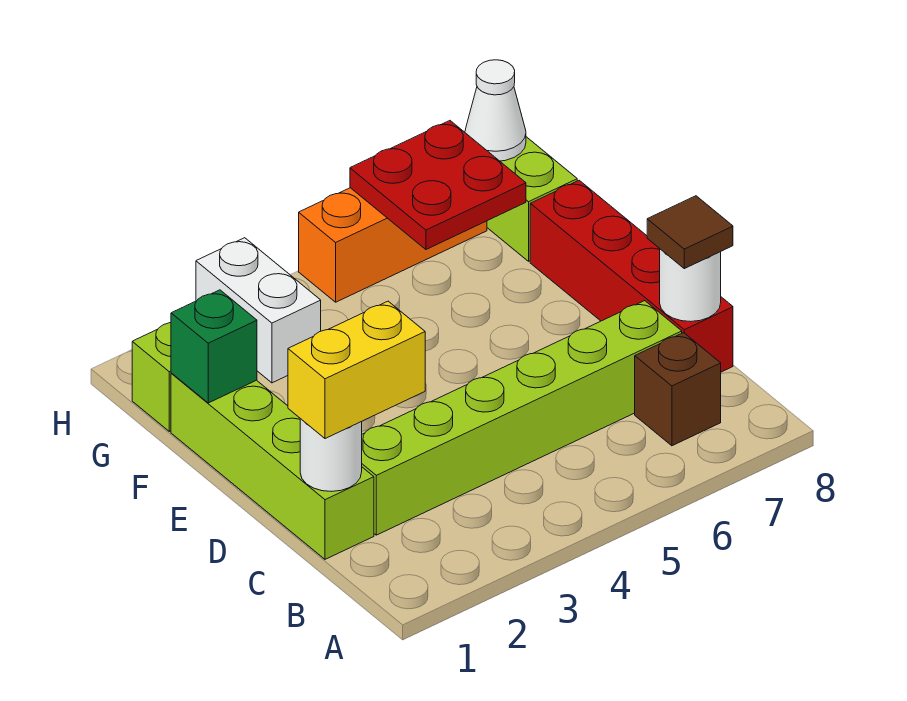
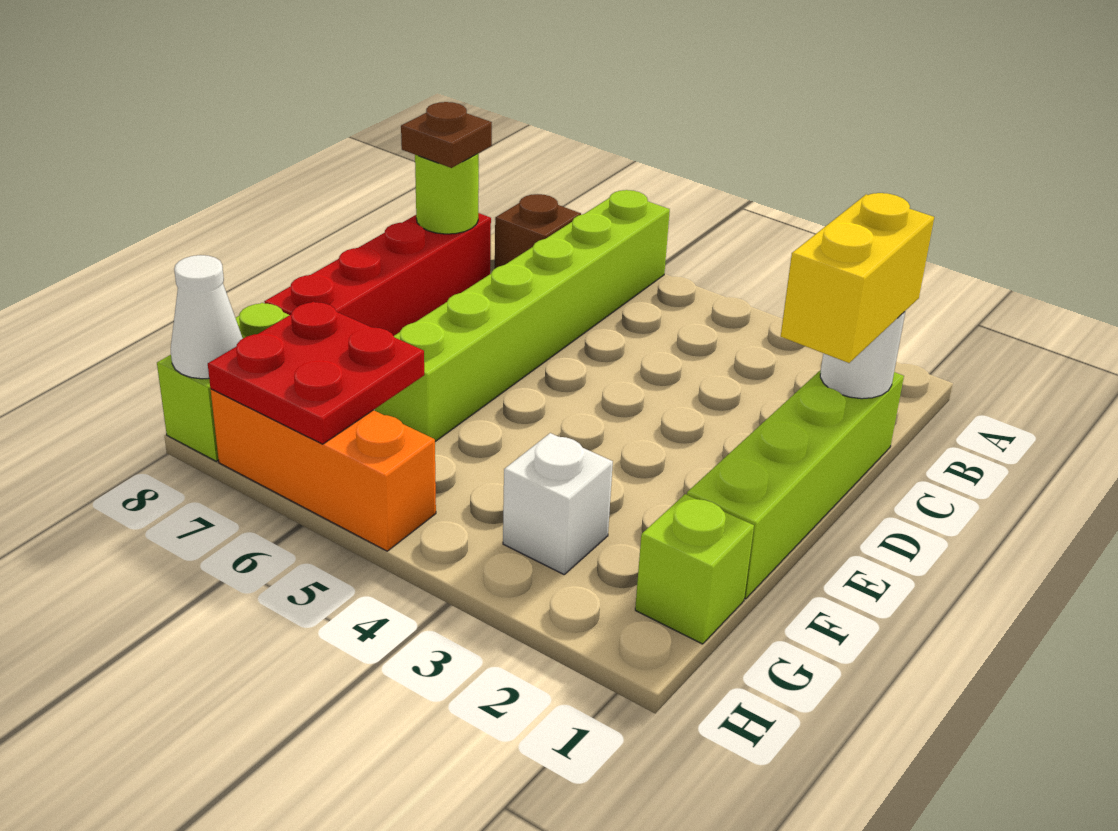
yellow 1x2 brick [288,301,425,439] -> yellow 1x2 brick turned to [781,193,934,363]
lime 1x6 brick [362,301,682,535] -> lime 1x6 brick turned to [375,190,670,442]
white 1x1 round brick [660,249,721,322] -> lime 1x1 round brick [415,153,479,234]
brown 1x1 tile [647,196,733,269] -> brown 1x1 plate [401,102,492,168]
green 1x1 brick [171,290,257,403] -> none
white 1x2 brick [196,238,321,383] -> white 1x1 brick [503,433,613,574]

